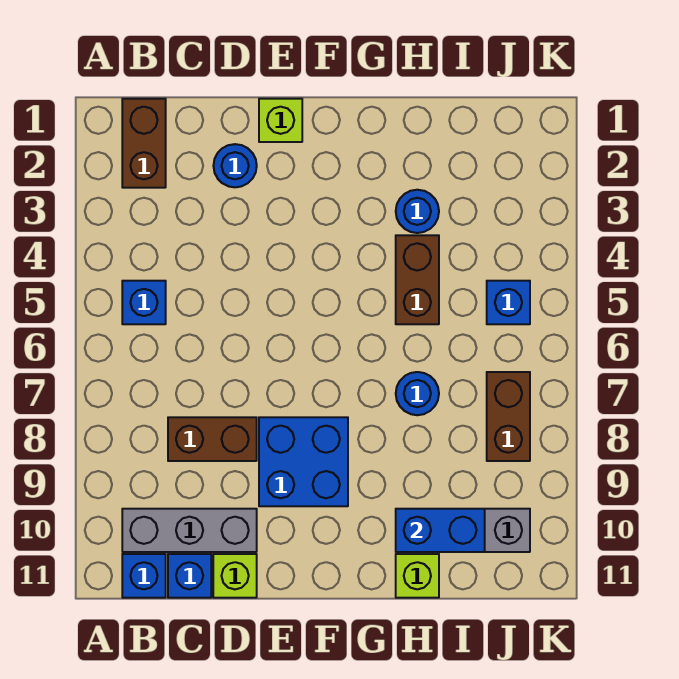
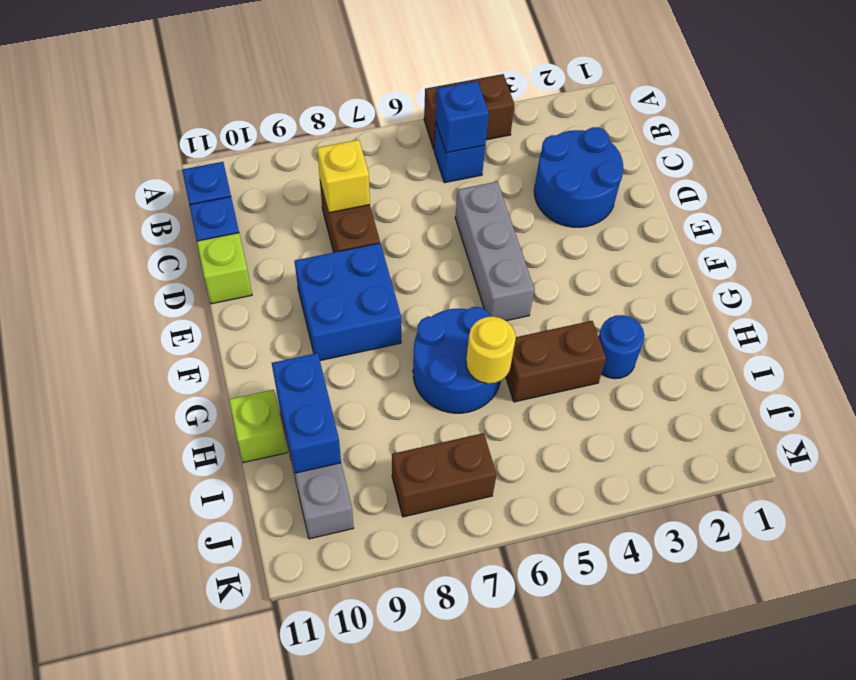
brown 1x2 brick [122,99,166,188] -> brown 1x2 brick moved to [424,74,514,149]
grey 1x3 brick [122,509,257,552] -> grey 1x3 brick moved to [455,181,534,321]
none -> yellow 1x1 brick [317,140,370,213]
blue 1x1 round brick [213,144,257,187] -> blue 2x2 round brick [534,127,623,227]
lime 1x1 brick [259,99,302,142] -> none
none -> yellow 1x1 round brick [466,317,516,383]
blue 1x1 round brick [396,372,439,415] -> blue 2x2 round brick [413,307,500,413]
blue 1x1 brick [487,281,530,324] -> blue 1x1 brick moved to [436,81,489,153]

